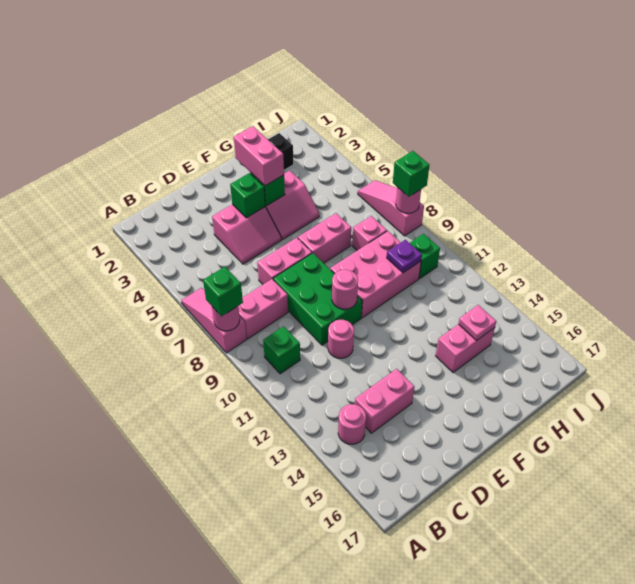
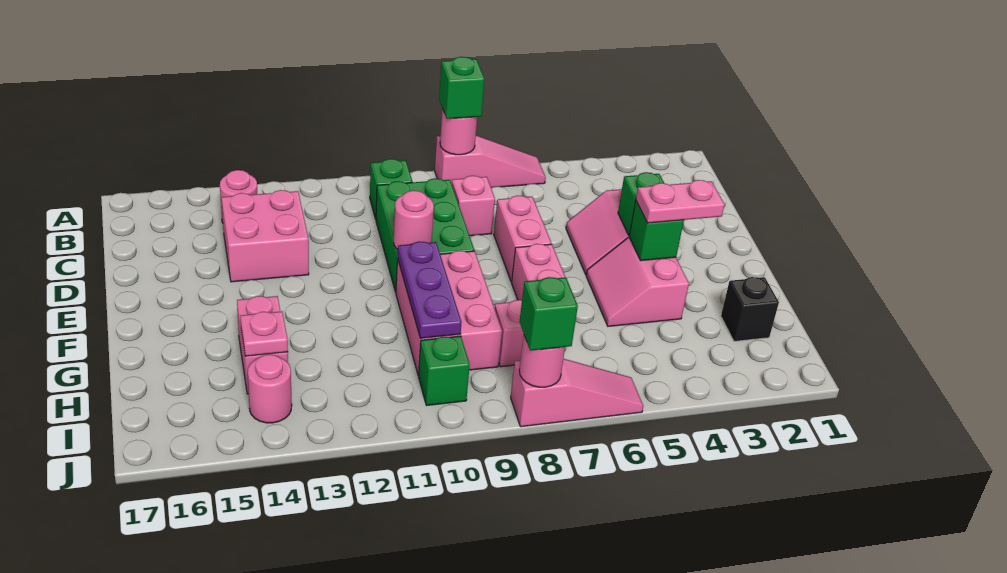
pink 1x2 brick [238,279,288,339] -> pink 1x1 brick [452,176,495,236]
pink 1x2 brick [355,369,414,433] -> pink 2x2 brick [222,190,309,282]
green 2x3 brick [273,253,362,345] -> green 2x3 brick turned to [376,178,474,292]
pink 1x1 round brick [328,320,354,358] -> pink 1x1 round brick moved to [248,354,292,423]
pink 1x2 brick [234,126,284,186] -> pink 1x2 plate [636,180,725,223]
purple 1x1 plate [387,240,422,273] -> purple 1x3 plate [398,241,462,338]

